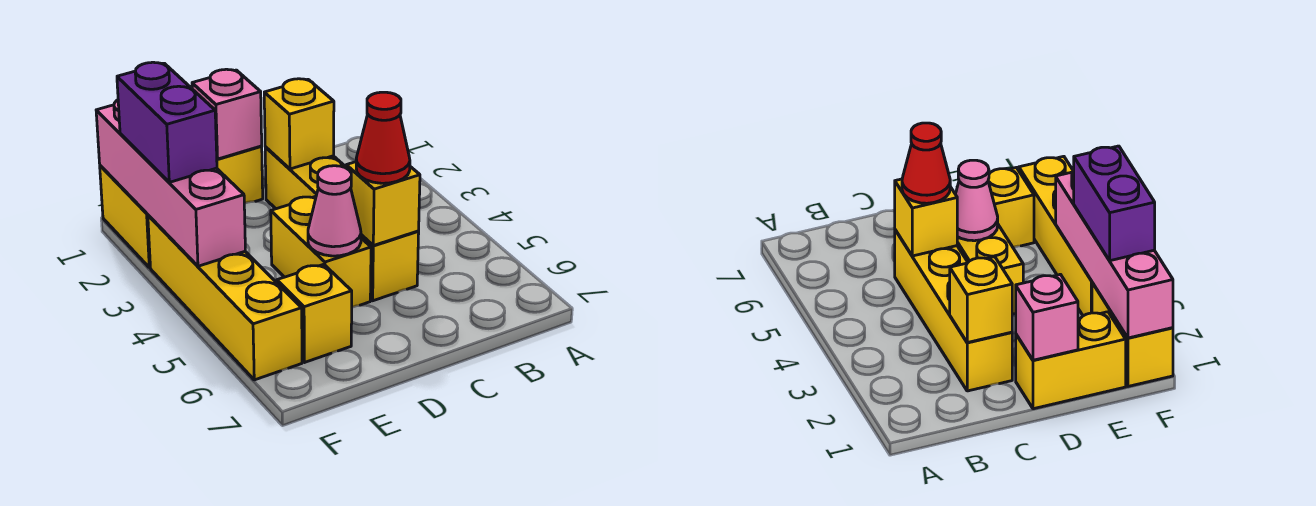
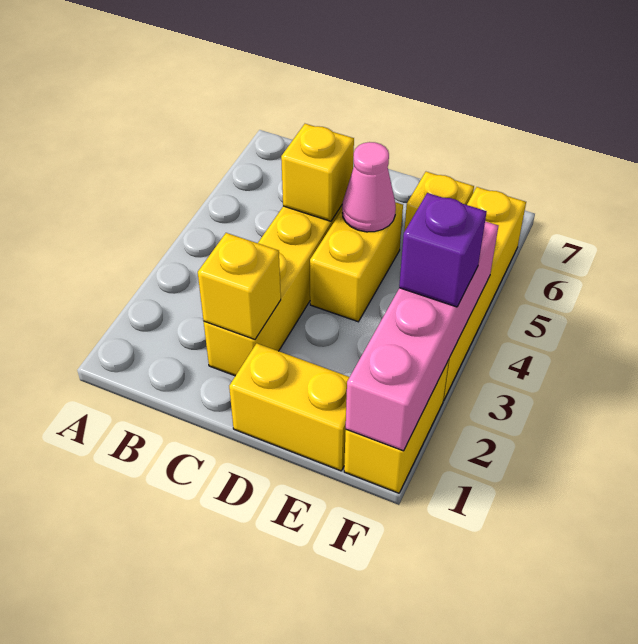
red 1x1 cone [356,92,410,183] -> none
pink 1x1 brick [192,69,262,159] -> none
purple 1x2 brick [117,62,217,182] -> purple 1x1 brick [399,193,487,307]

